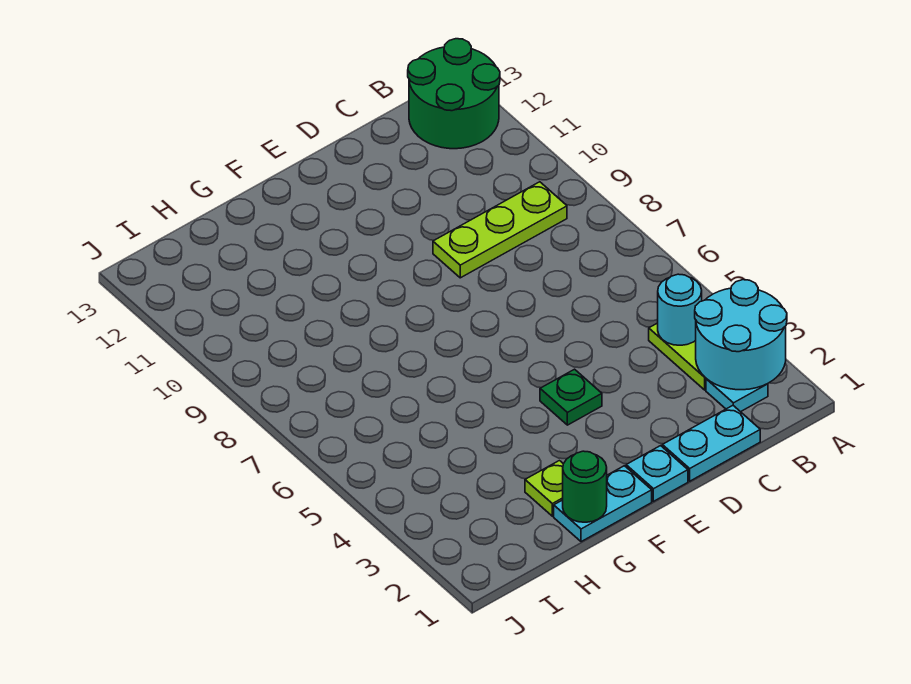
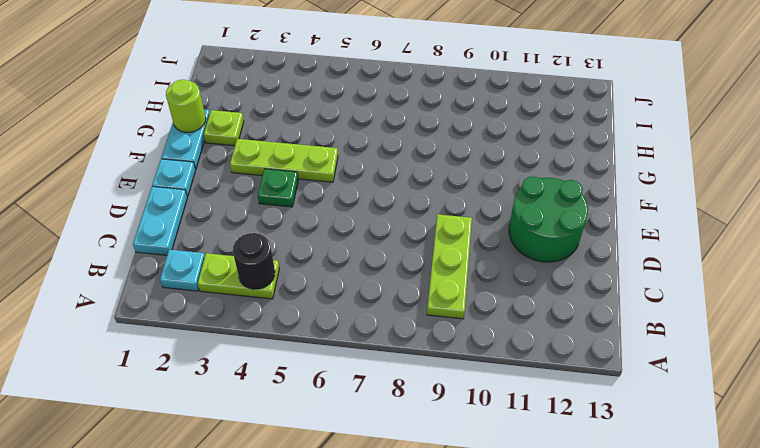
cyan 2x2 round brick [695,280,787,390] -> none
green 2x2 round brick [408,39,500,149] -> green 2x2 round brick moved to [509,176,588,262]
cyan 1x1 round brick [658,274,702,345] -> black 1x1 round brick [233,233,275,289]
none -> lime 1x3 plate [230,139,338,182]
green 1x1 round brick [563,451,607,522] -> lime 1x1 round brick [166,80,206,132]

